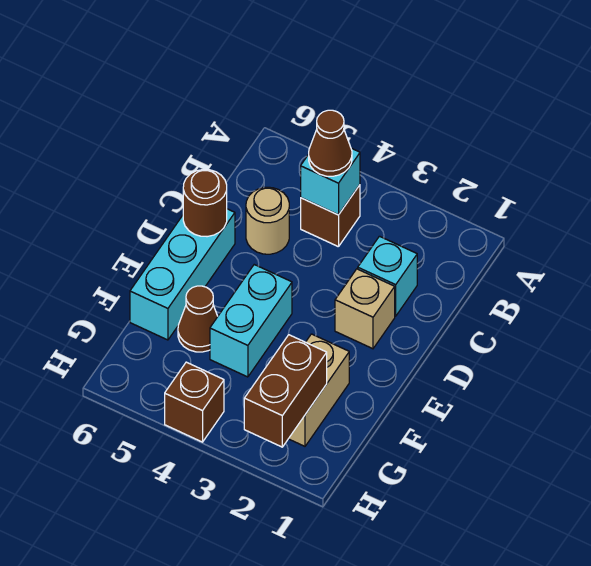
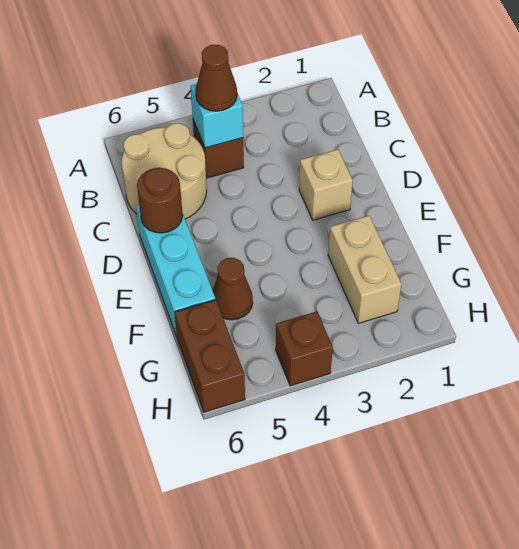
cyan 1x1 brick [358,236,417,316] -> none
tan 1x1 round brick [246,187,289,254] -> tan 2x2 round brick [122,123,207,219]
cyan 1x2 brick [210,265,292,377] -> none
brown 1x2 brick [244,335,327,447] -> brown 1x2 brick moved to [175,300,245,412]

